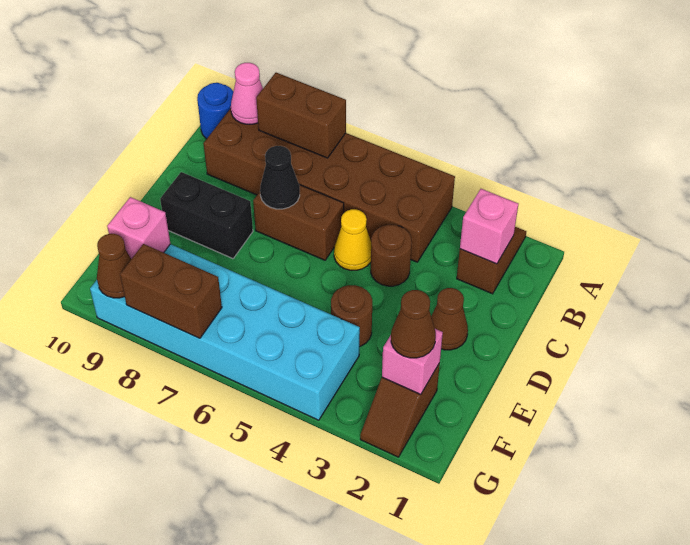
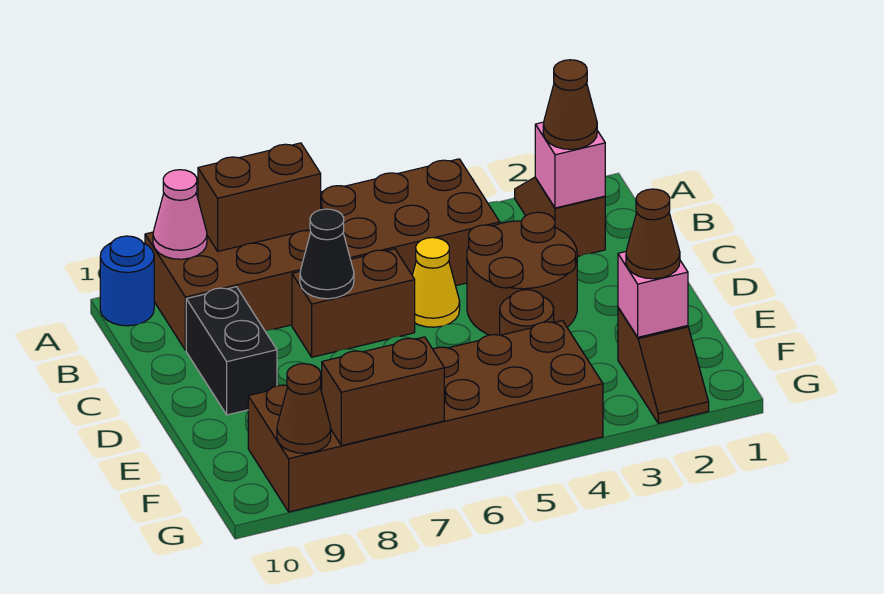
brown 1x1 round brick [371,225,412,286] -> brown 2x2 round brick [467,212,577,335]
brown 1x1 cone [431,288,468,350] -> brown 1x1 cone moved to [543,60,597,149]
black 1x2 brick [160,172,253,258] -> black 1x2 brick turned to [186,287,277,415]
cyan 2x6 brick [90,244,360,420] -> brown 2x6 brick [248,321,603,512]
pink 1x1 brick [107,197,170,259] -> none

